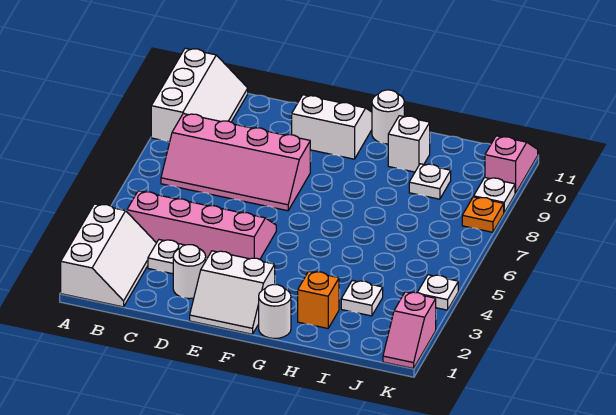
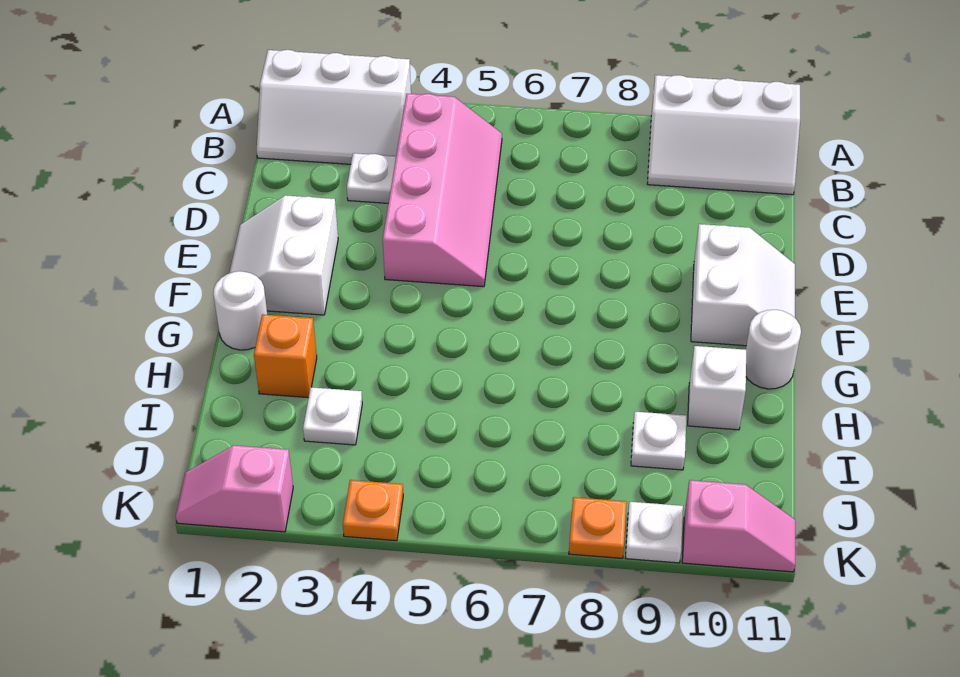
pink 2x4 slope [161,114,310,211] -> none
white 1x1 round brick [173,245,206,299] -> none
white 1x1 plate [417,275,458,310] -> orange 1x1 plate [343,480,403,541]

